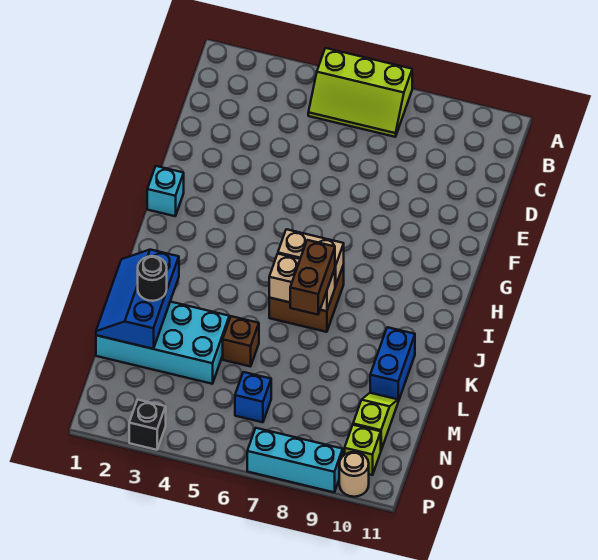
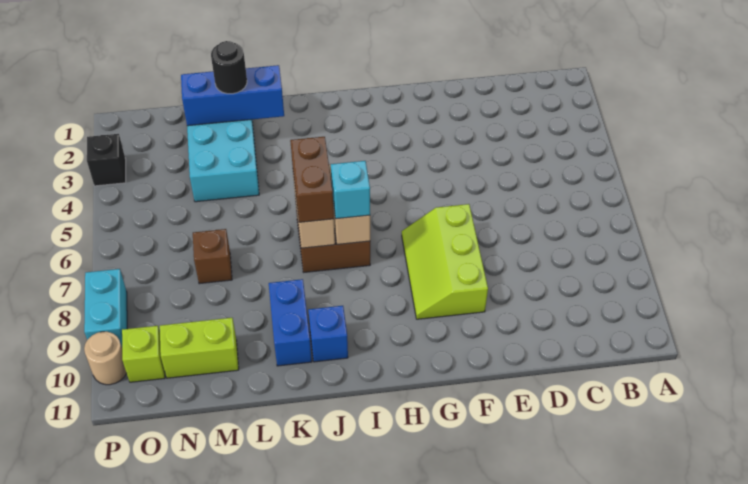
lime 2x3 slope [308,48,412,137] -> lime 2x3 slope moved to [402,204,488,319]
cyan 1x1 brick [147,166,184,216] -> cyan 1x1 brick moved to [331,161,370,219]
brown 1x2 brick [290,240,335,315] -> brown 1x2 brick turned to [290,137,334,222]
blue 1x2 brick [370,327,415,401] -> blue 1x2 brick turned to [269,279,312,366]
brown 1x1 brick [223,316,259,367] -> brown 1x1 brick moved to [193,229,232,284]
lime 1x2 slope [353,393,398,450] -> lime 1x2 brick [160,318,239,378]
blue 1x1 brick [235,372,271,422] -> blue 1x1 brick moved to [308,306,348,362]
cyan 1x3 brick [247,428,343,492] -> cyan 1x2 brick [84,269,127,346]

